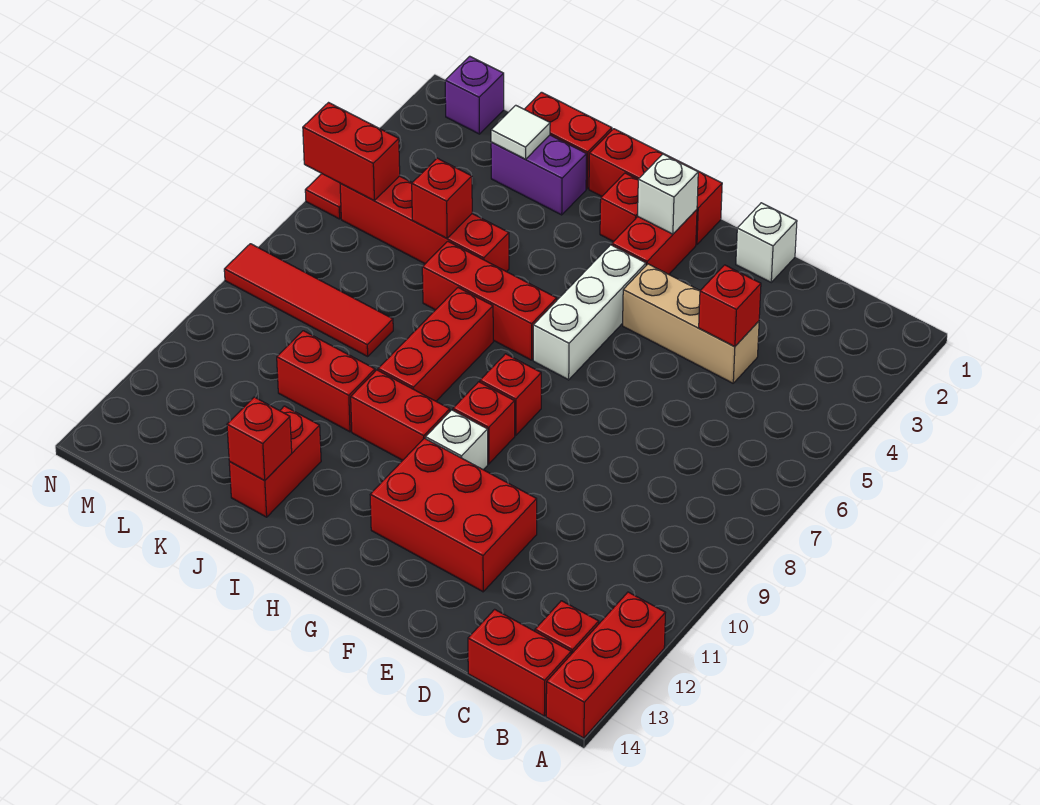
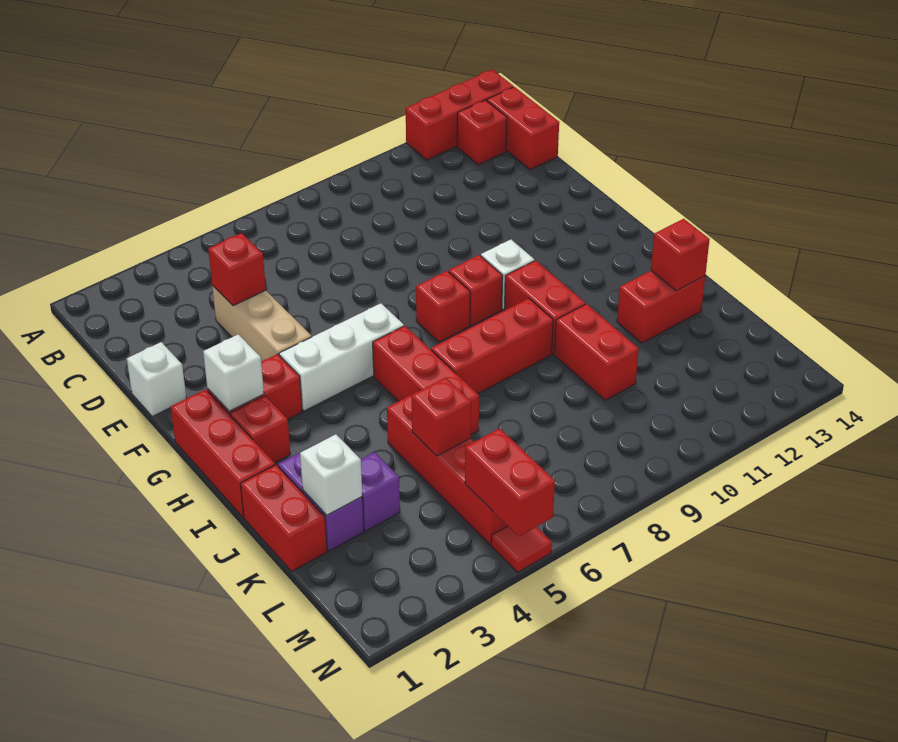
red 2x3 brick [370,438,537,592] -> none
white 1x1 tile [491,105,550,159] -> white 1x1 brick [300,434,362,515]
red 1x4 tile [224,244,393,356] -> none
purple 1x1 brick [445,56,504,134] -> purple 1x1 brick moved to [361,452,400,531]

